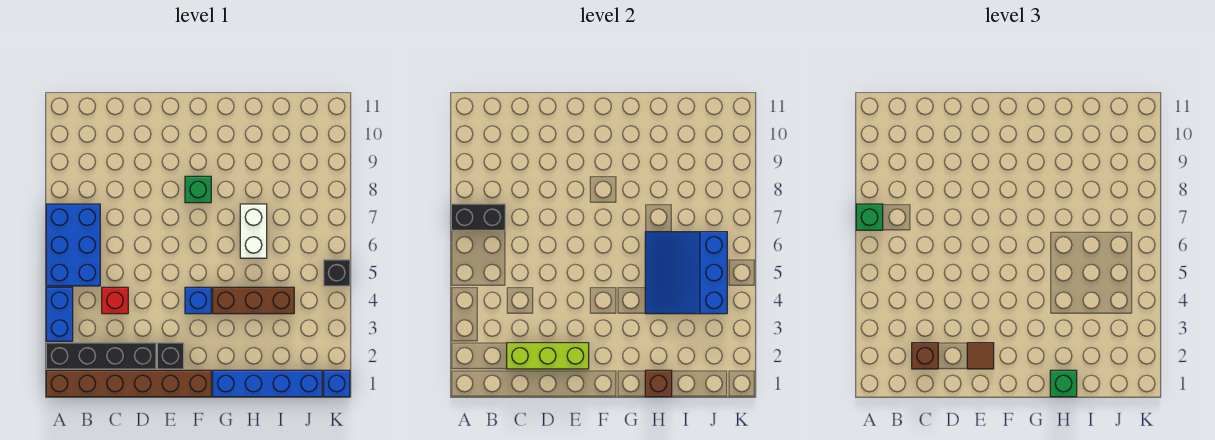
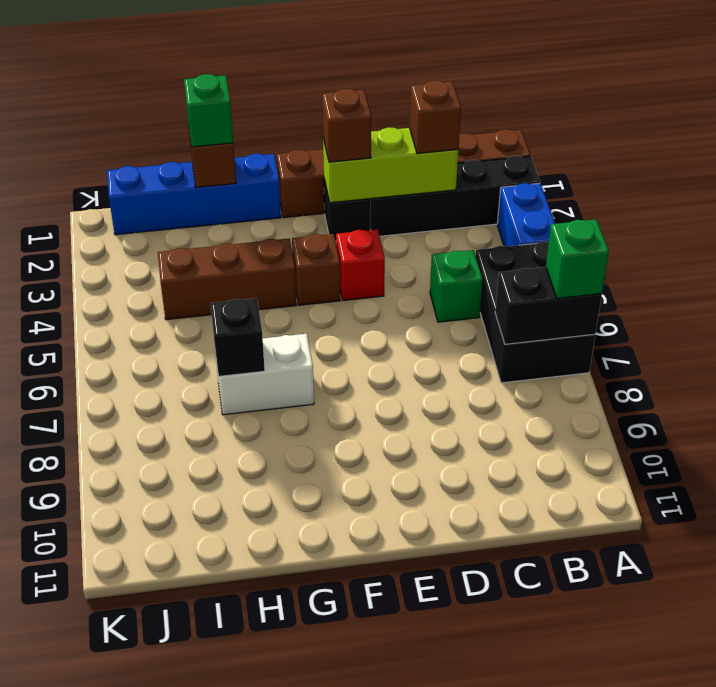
blue 2x3 brick [46,204,100,286] -> black 2x3 brick [476,241,595,383]
red 1x1 brick [102,287,128,314] -> red 1x1 brick moved to [336,229,385,301]
brown 1x1 tile [967,343,994,369] -> brown 1x1 brick [322,89,371,162]
blue 1x1 brick [185,287,211,314] -> brown 1x1 brick [292,234,340,305]
green 1x1 brick [185,176,211,203] -> green 1x1 brick moved to [430,250,483,322]
blue 3x3 slope [645,232,727,314] -> none
white 1x2 brick [240,204,267,258] -> white 1x2 brick turned to [215,334,314,415]
blue 1x1 brick [324,370,350,397] -> none
black 1x1 brick [324,260,350,286] -> black 1x1 brick moved to [211,298,265,376]

